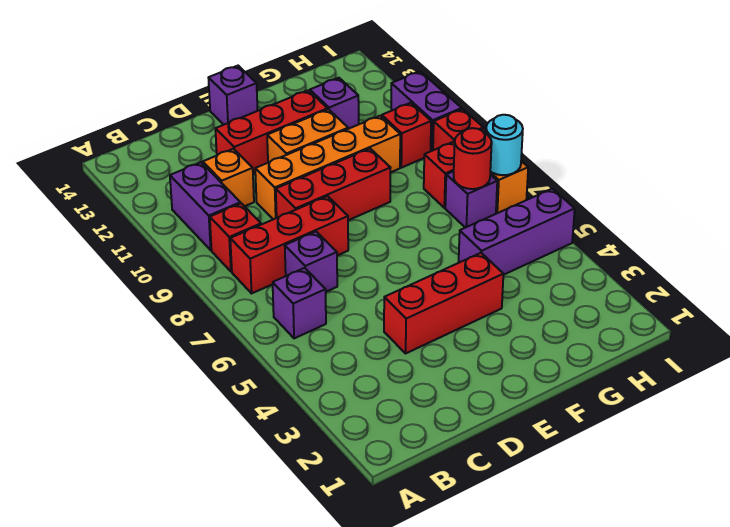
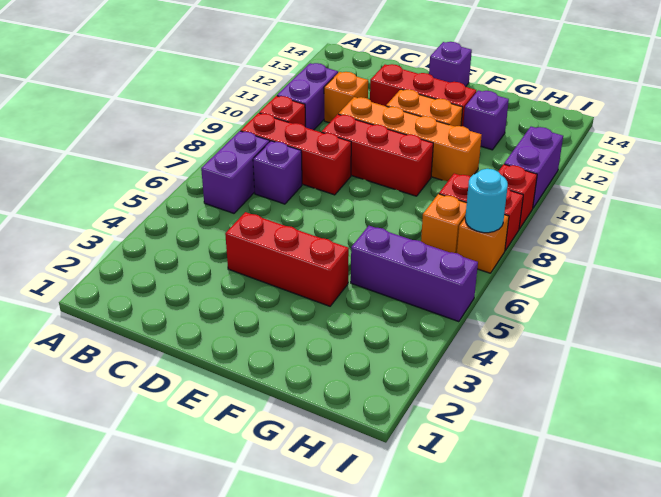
purple 1x1 brick [273,268,326,338] -> purple 1x2 brick [201,131,270,213]
purple 1x1 brick [445,171,497,228] -> orange 1x1 brick [421,194,467,253]
red 1x1 round brick [454,128,492,189] -> none
red 1x1 brick [382,103,431,168] -> none

